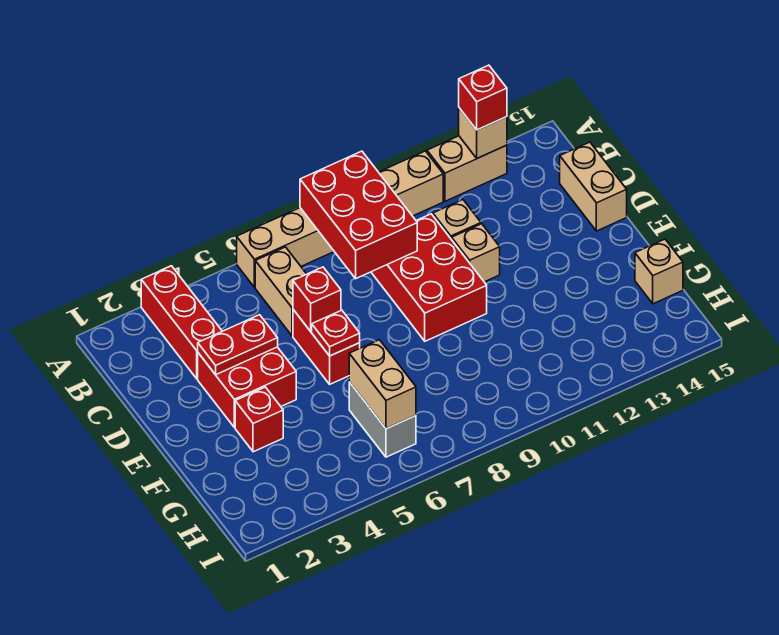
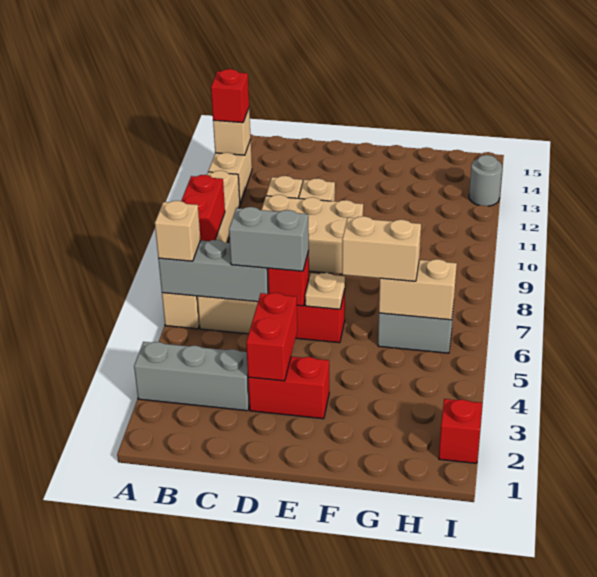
red 1x3 brick [141,266,222,379] -> grey 1x3 brick [134,342,250,411]
none -> grey 1x3 brick [158,240,269,302]
red 2x3 brick [300,151,417,279] -> red 1x2 brick [181,175,225,241]
none -> grey 1x2 brick [229,207,309,271]
red 2x3 brick [371,214,487,341] -> tan 2x3 brick [262,195,363,274]
tan 1x2 brick [560,142,627,231] -> tan 1x2 brick moved to [342,216,421,281]
red 2x2 brick [198,347,296,427] -> red 1x2 brick [248,356,329,419]
red 1x2 plate [198,315,278,375] -> red 1x2 brick [246,293,297,381]
red 1x1 plate [312,310,360,356] -> tan 1x1 plate [305,273,345,309]
red 1x1 brick [235,387,283,452] -> red 1x1 brick moved to [439,399,482,463]
tan 1x1 brick [635,239,683,304] -> tan 1x1 brick moved to [155,201,200,261]
none -> grey 1x1 round brick [469,155,502,206]

